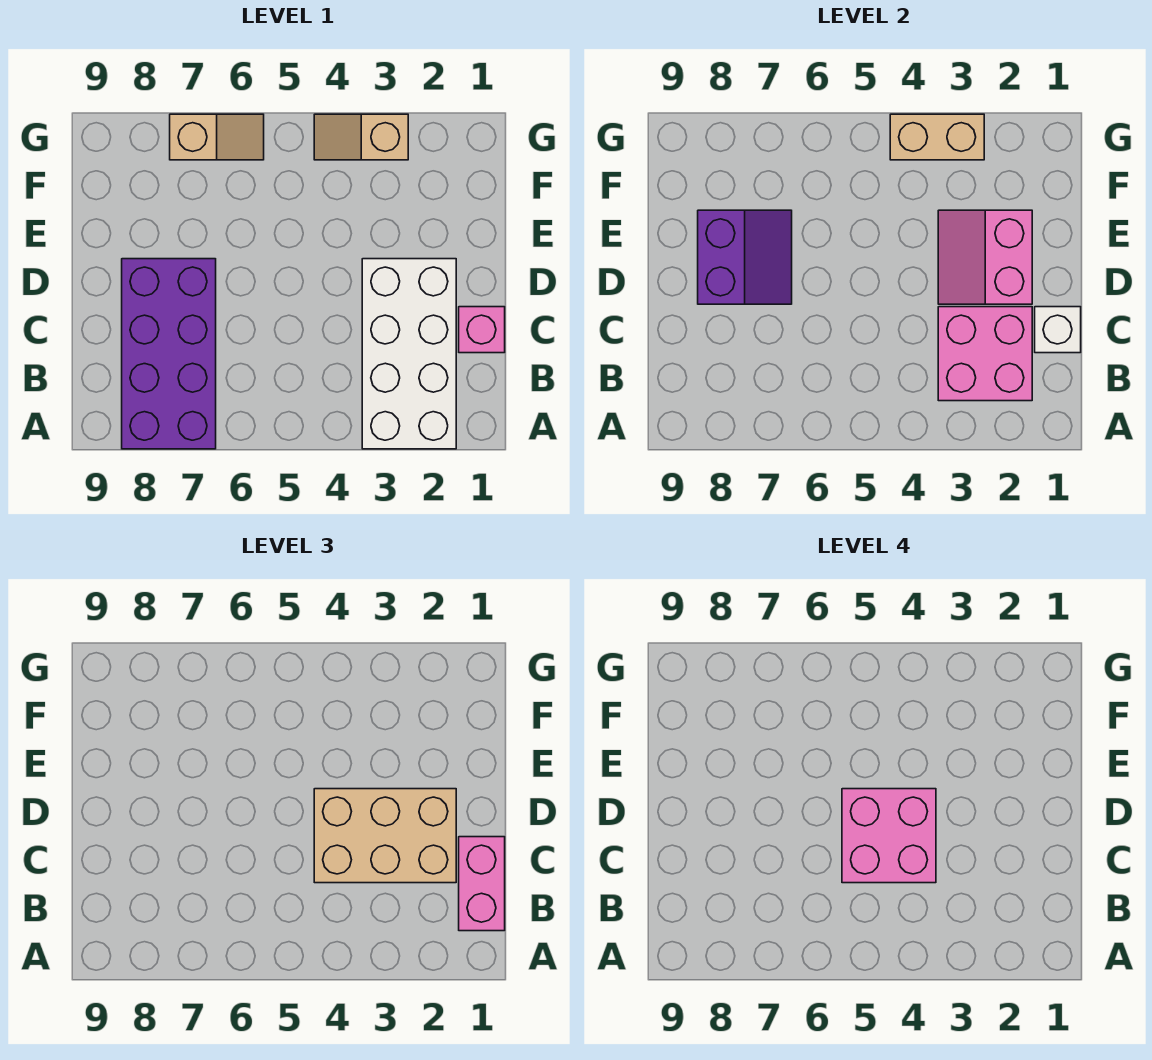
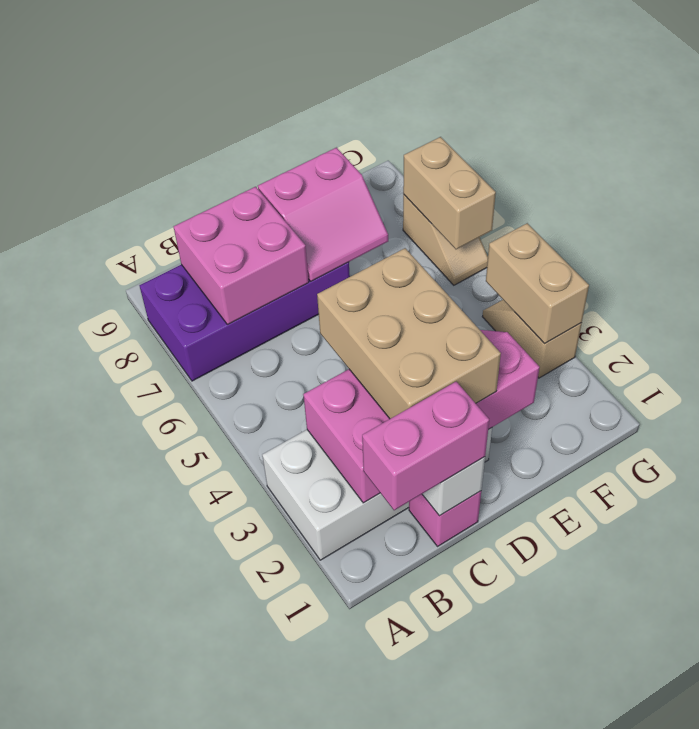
pink 2x2 brick [842,789,936,883] -> pink 2x2 brick moved to [174,187,309,325]
purple 2x2 slope [698,210,792,304] -> pink 2x2 slope [258,148,388,281]
none -> tan 1x2 brick [403,137,496,249]

